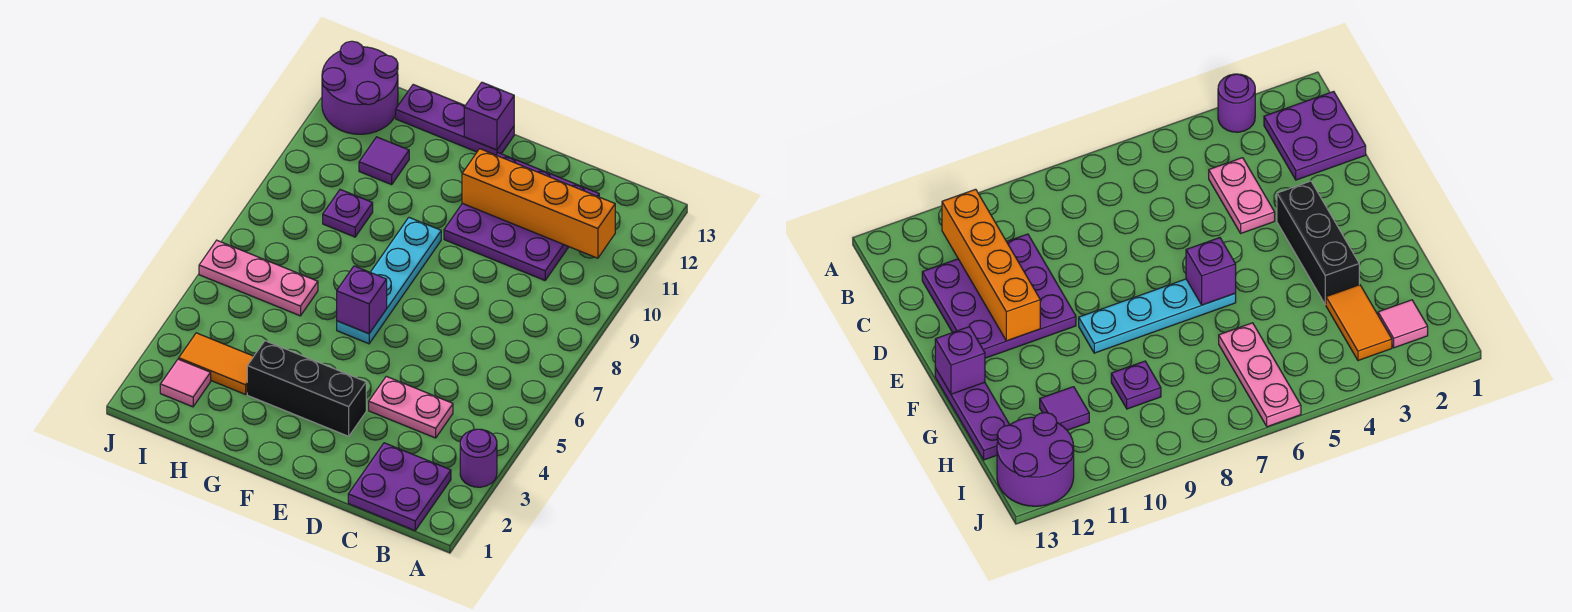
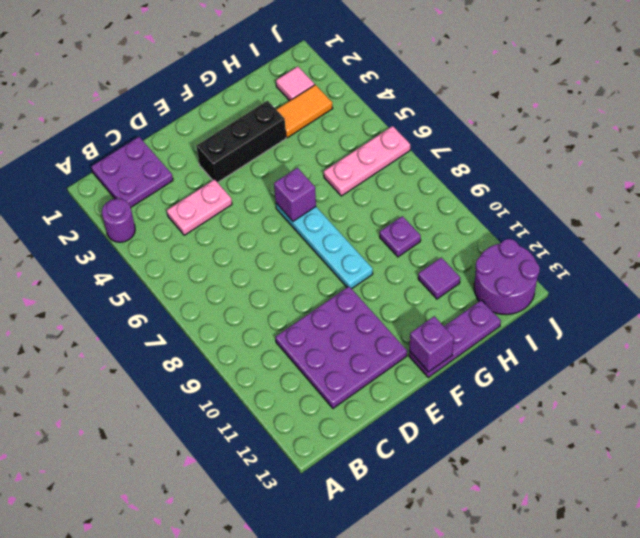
orange 1x4 brick [462,149,615,258] -> none

